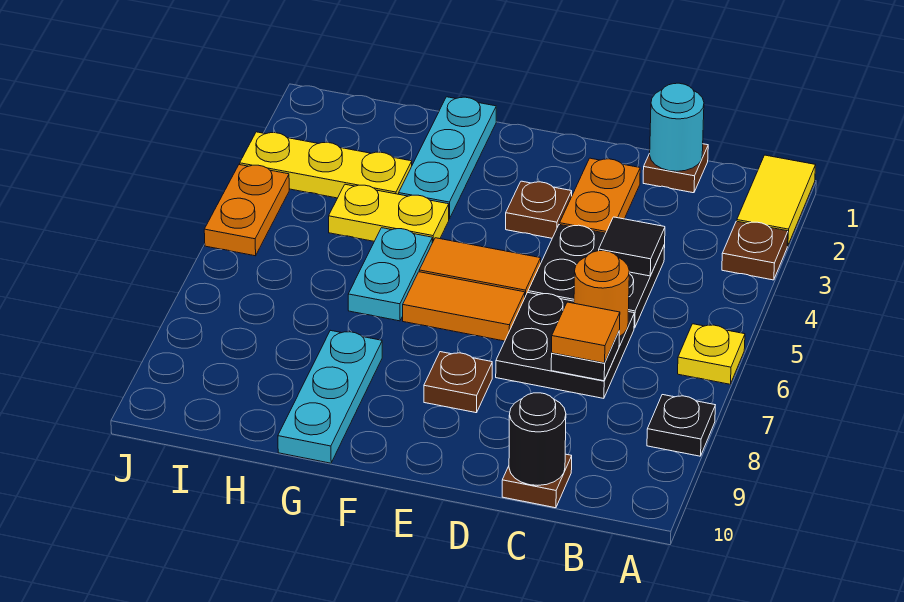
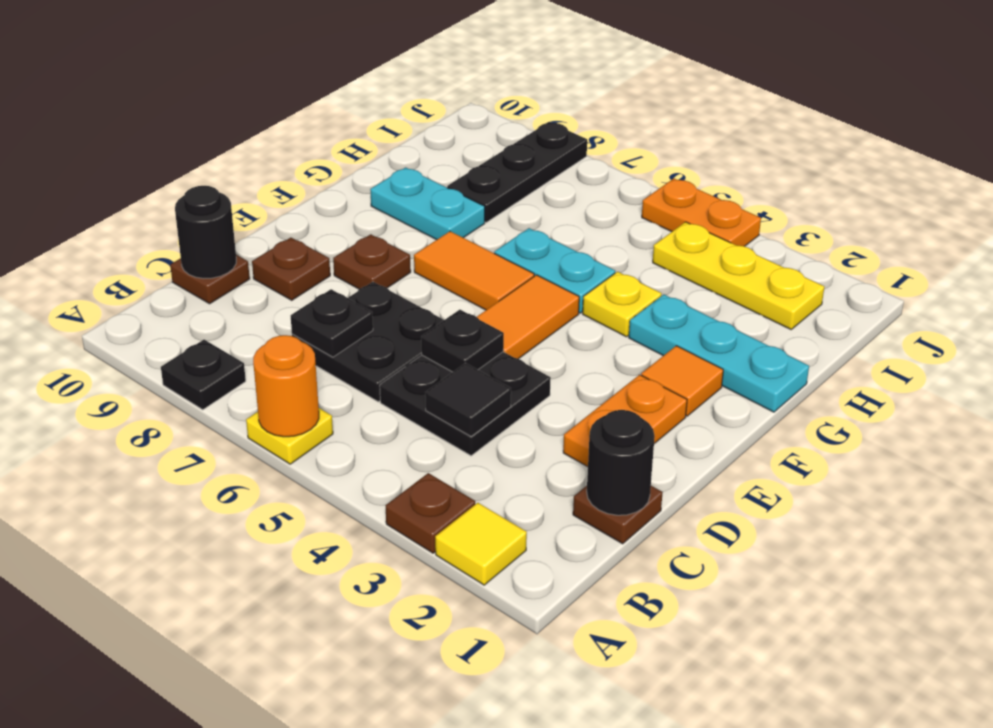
yellow 1x2 tile [737,155,816,246] -> yellow 1x1 tile [435,503,527,585]
cyan 1x1 round brick [650,83,704,171] -> black 1x1 round brick [587,410,655,515]
orange 1x1 round brick [574,251,629,337] -> orange 1x1 round brick moved to [253,335,319,437]
orange 1x1 tile [552,302,620,363] -> orange 1x1 tile moved to [641,346,723,416]
orange 1x2 plate [560,158,640,233] -> orange 1x2 plate turned to [563,375,687,467]
none -> black 1x1 plate [421,310,504,372]
brown 1x1 plate [506,181,572,238] -> brown 1x1 plate moved to [252,238,330,300]
orange 1x2 tile [403,272,525,341] -> orange 1x2 tile turned to [414,231,534,310]
yellow 1x2 plate [329,184,449,243] -> yellow 1x1 plate [583,272,662,337]
cyan 1x3 plate [278,330,382,463] -> cyan 1x2 plate [370,167,485,240]
yellow 1x3 plate [240,132,412,198] -> yellow 1x3 plate turned to [653,222,824,329]
none -> black 1x3 plate [447,122,587,222]

